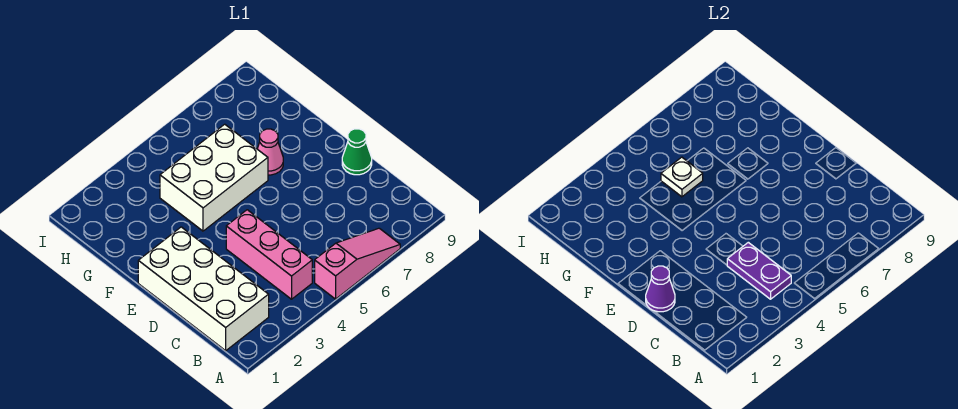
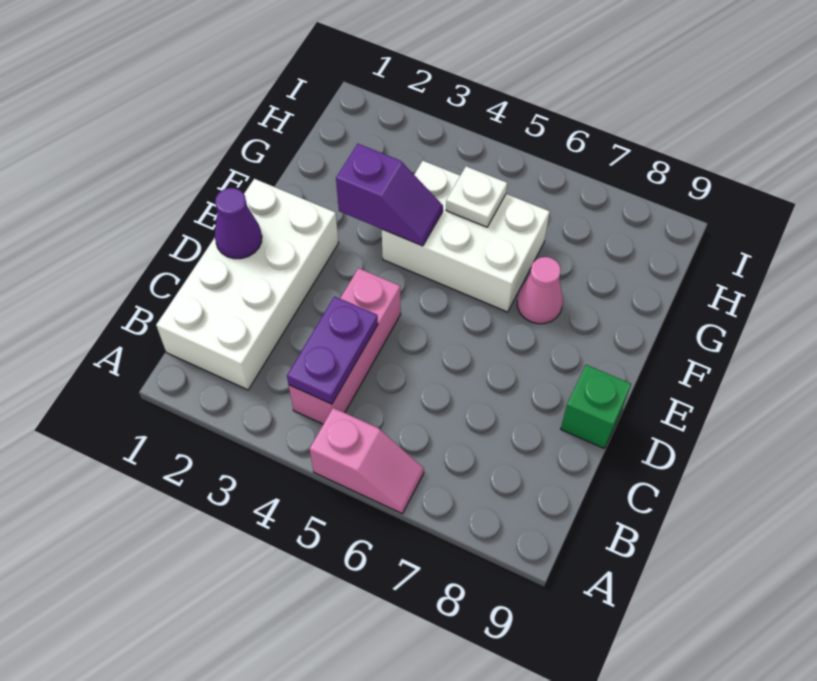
pink 1x3 slope [315,228,400,299] -> pink 1x2 slope [310,408,424,514]
green 1x1 cone [342,129,372,175] -> green 1x1 brick [561,365,631,448]
none -> purple 1x2 slope [336,144,443,246]

